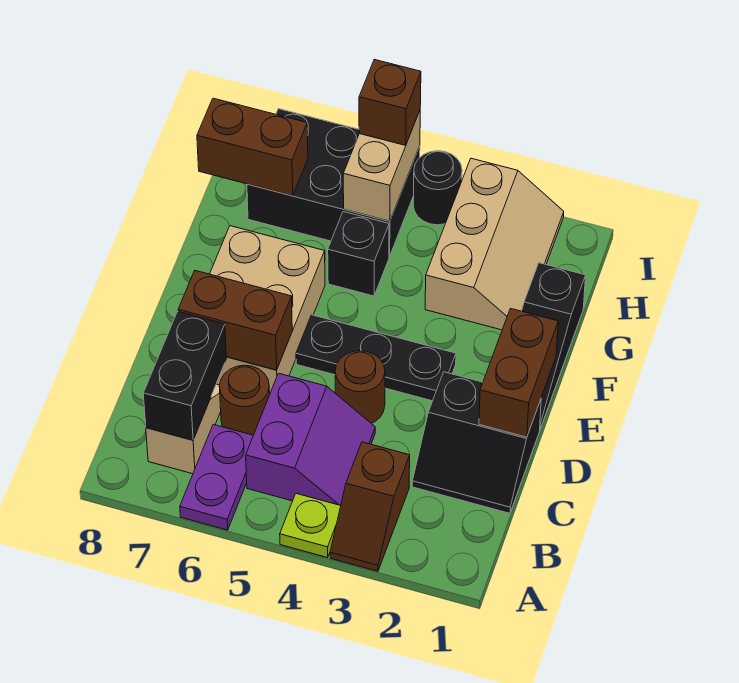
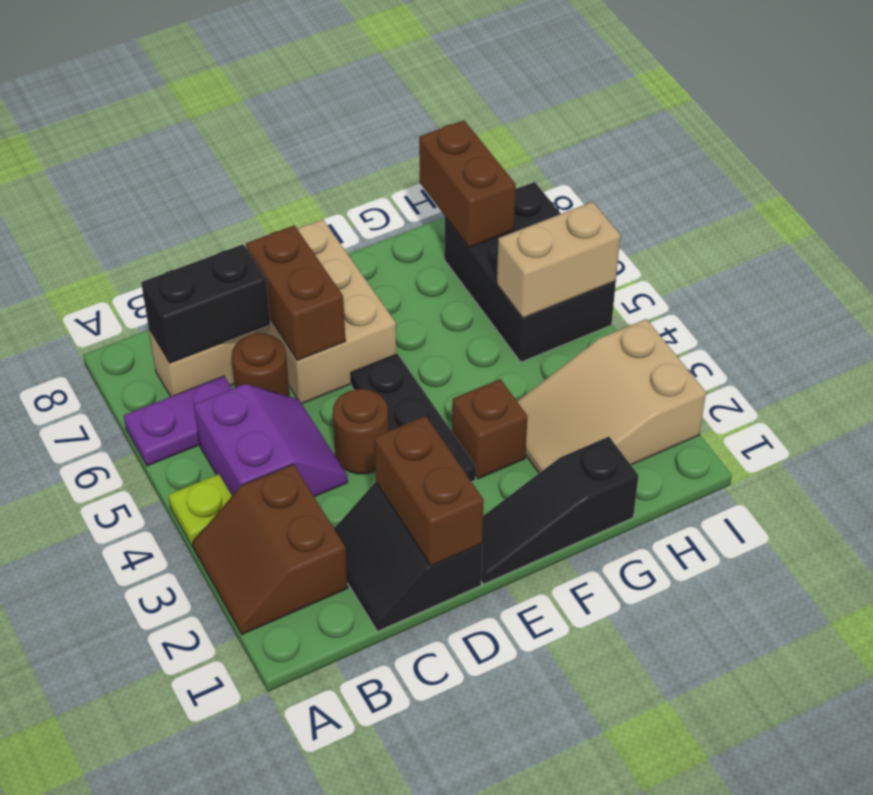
brown 1x2 slope [330,442,410,571] -> brown 2x2 slope [193,464,348,634]
purple 2x2 slope [246,373,375,506] -> purple 2x2 slope turned to [194,384,348,497]
brown 1x2 brick [479,309,558,437] -> brown 1x2 brick turned to [374,416,484,566]
tan 2x3 brick [210,226,325,393] -> tan 2x3 brick turned to [255,219,396,404]
tan 2x3 slope [425,158,564,330] -> tan 2x3 slope turned to [517,319,706,473]
black 1x1 brick [328,212,389,296] -> none
black 1x1 round brick [413,151,462,225] -> none
brown 1x1 brick [359,59,421,145] -> brown 1x1 brick moved to [452,379,528,479]

